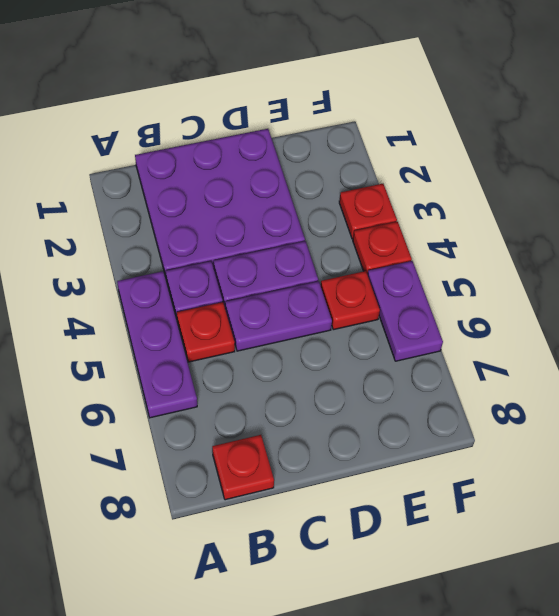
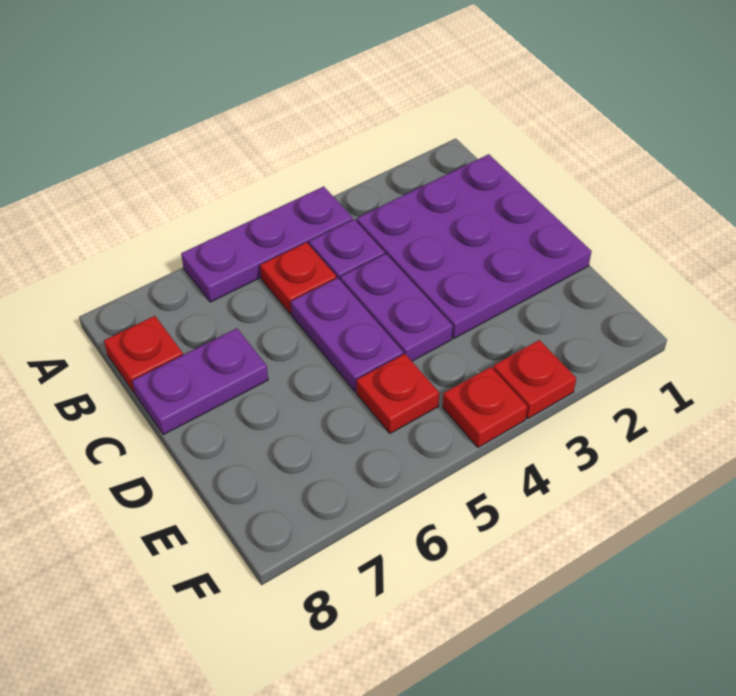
purple 1x2 plate [368,261,443,361] -> purple 1x2 plate moved to [132,328,268,435]

